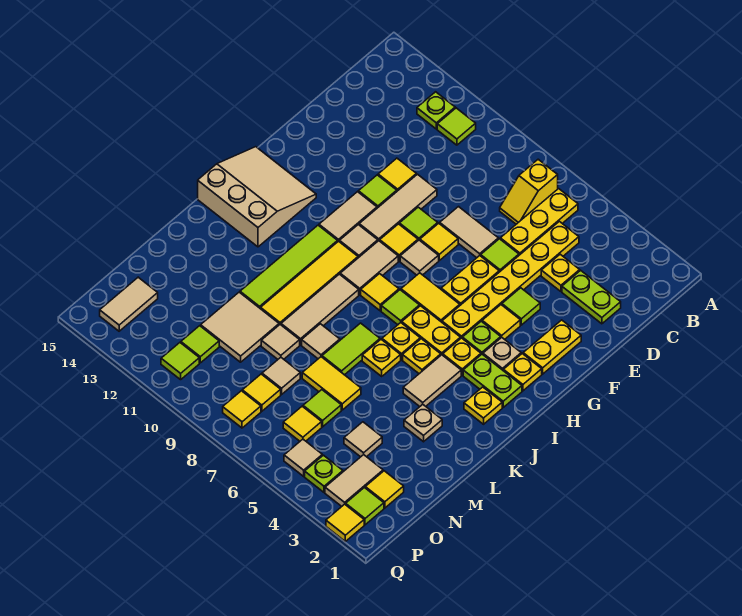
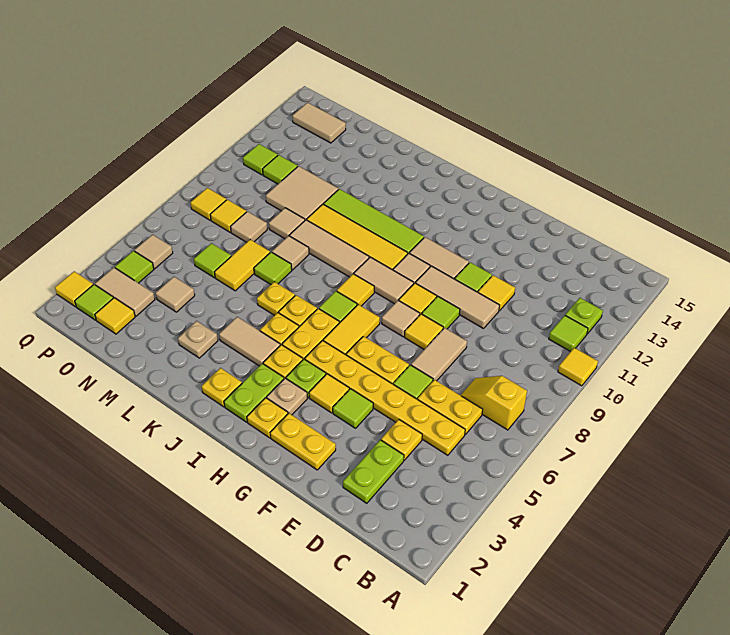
yellow 1x3 plate [500,189,578,255] -> yellow 1x2 plate [418,380,483,434]
tan 3x3 slope [198,147,316,247] -> none
lime 1x2 tile [322,323,380,375] -> lime 1x1 tile [254,252,292,284]
yellow 1x1 tile [283,406,322,441] -> yellow 1x1 tile moved to [558,348,598,386]
lime 1x1 plate [305,455,343,492] -> lime 1x1 tile [115,251,154,283]

